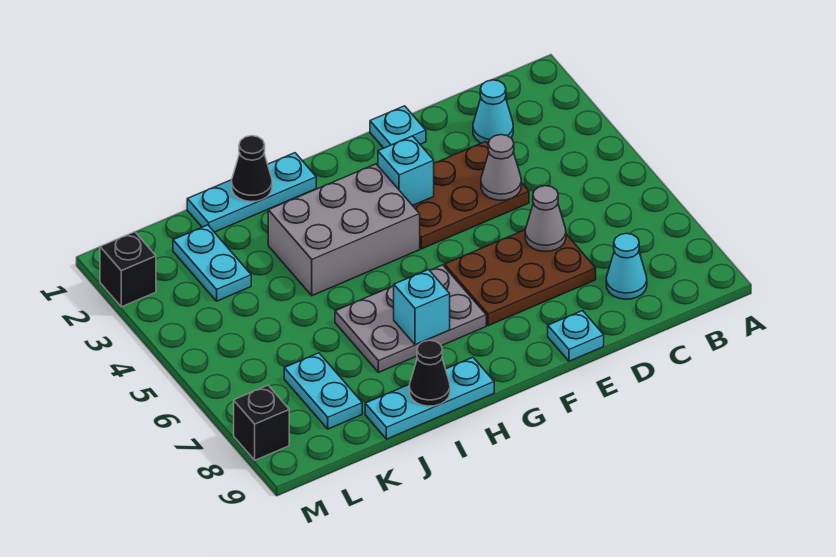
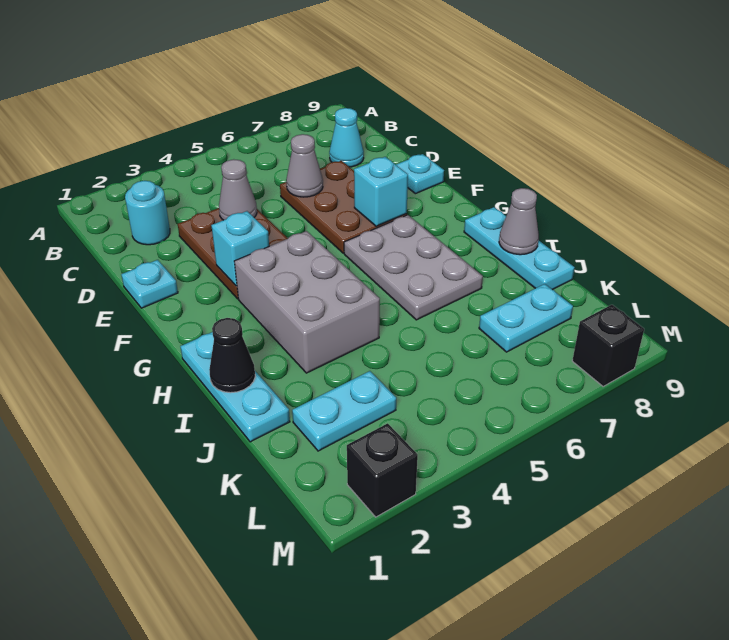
cyan 1x1 cone [473,80,513,143] -> cyan 1x1 round brick [125,181,170,245]
cyan 1x1 brick [394,270,450,345] -> cyan 1x1 brick moved to [354,157,408,226]
black 1x1 cone [409,340,450,406] -> grey 1x1 cone [499,188,539,255]

